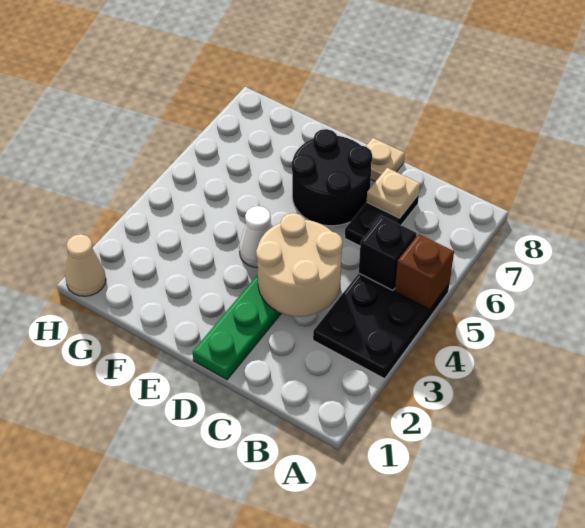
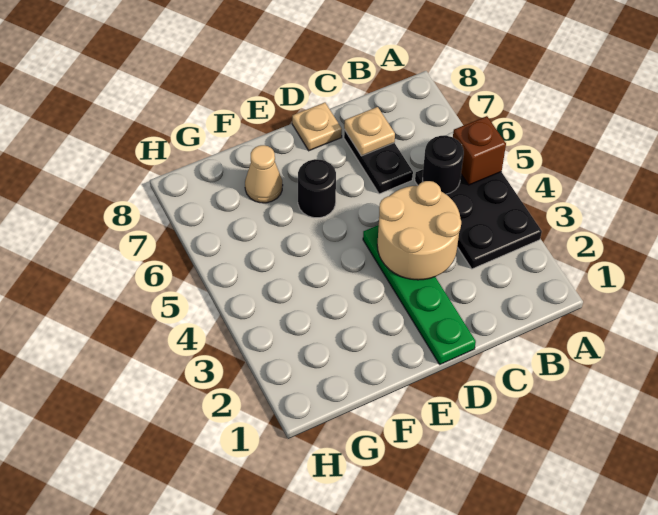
black 1x1 brick [359,216,417,290] -> black 1x1 round brick [423,136,464,194]
black 2x2 round brick [292,129,372,226] -> black 1x1 round brick [298,159,336,218]
white 1x1 cone [239,206,272,268] -> none
tan 1x1 cone [65,234,106,296] -> tan 1x1 cone moved to [245,145,283,203]

